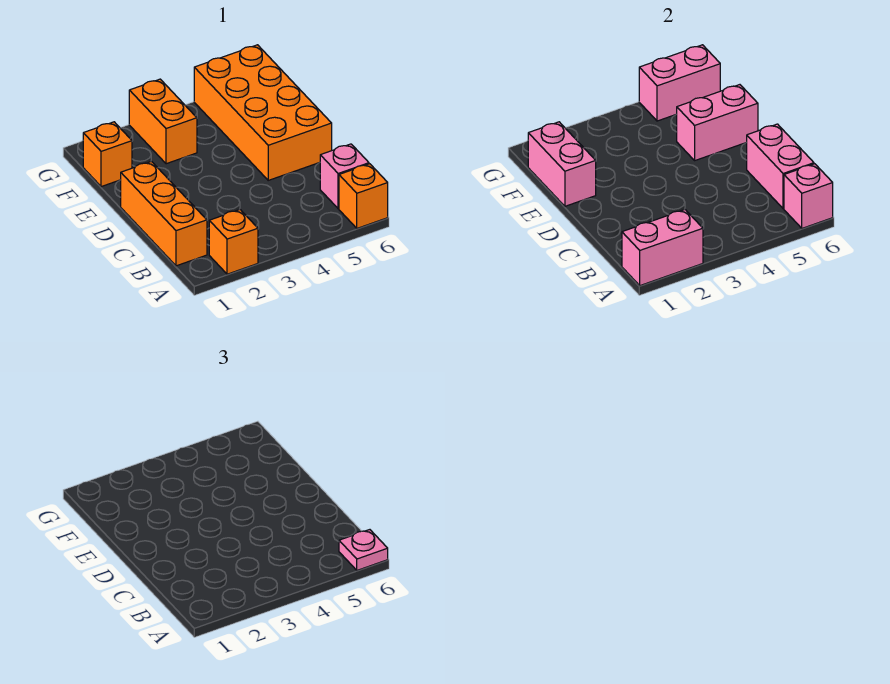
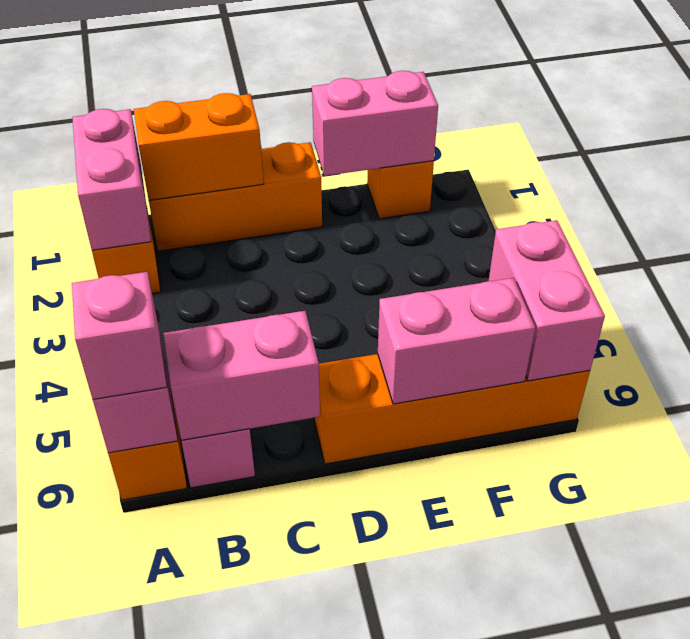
pink 1x1 plate [339,530,388,570] -> pink 1x1 brick [72,272,167,399]
orange 2x4 brick [194,45,332,180] -> orange 1x4 brick [314,354,590,464]
pink 1x2 brick [677,85,758,160] -> pink 1x2 brick turned to [378,278,535,404]
orange 1x2 brick [129,79,197,164] -> orange 1x2 brick moved to [134,93,264,200]

